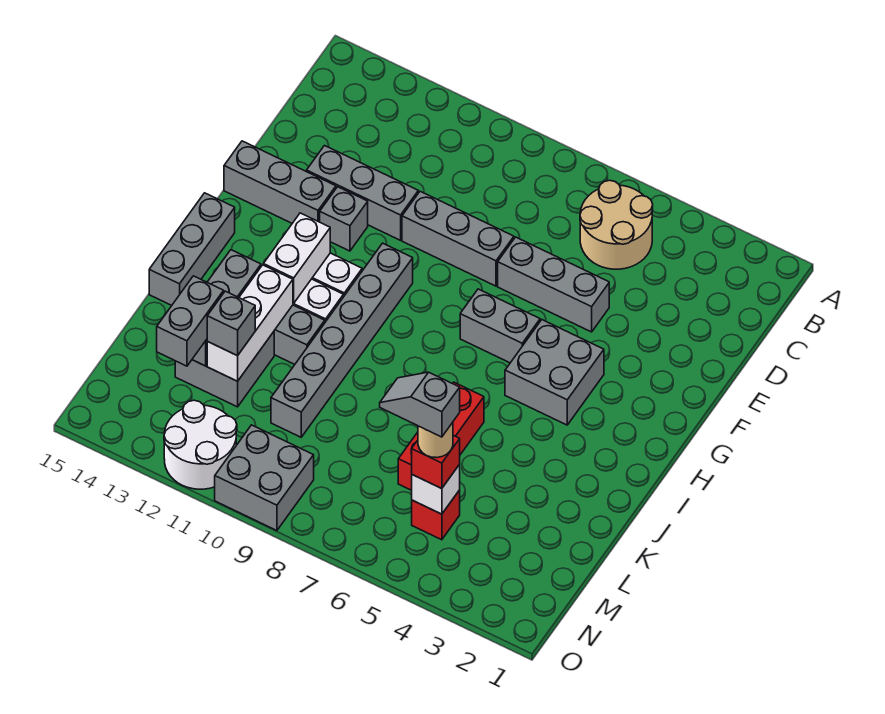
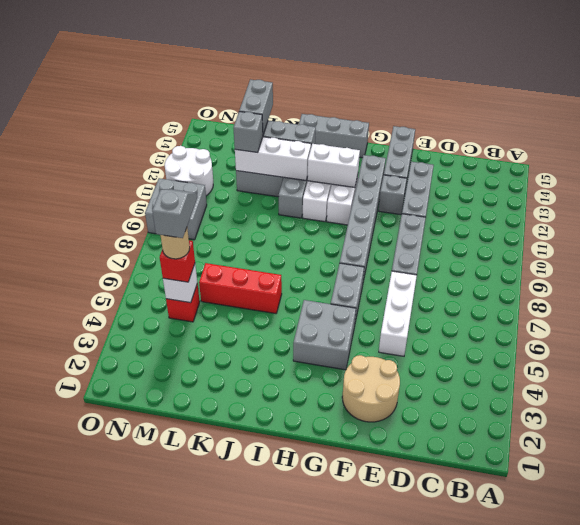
tan 2x2 round brick [580,180,653,269] -> tan 2x2 round brick moved to [342,355,400,422]
grey 1x3 brick [498,237,609,332] -> white 1x3 brick [379,271,417,356]
grey 1x6 brick [271,243,413,437] -> grey 1x6 brick turned to [340,155,386,281]
grey 1x2 brick [157,276,224,366] -> grey 1x2 brick turned to [239,80,273,135]

